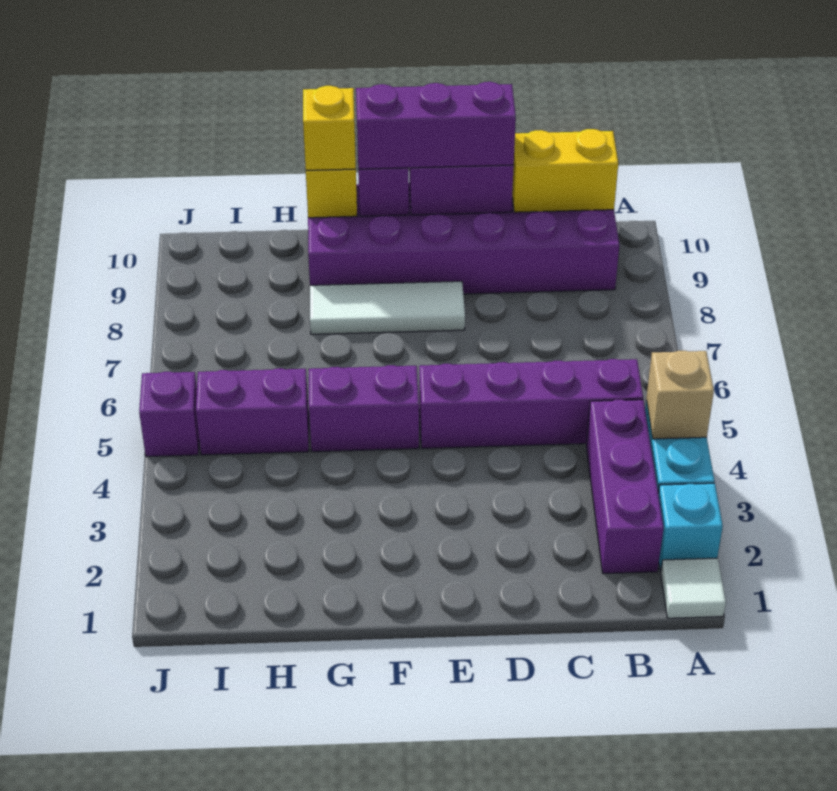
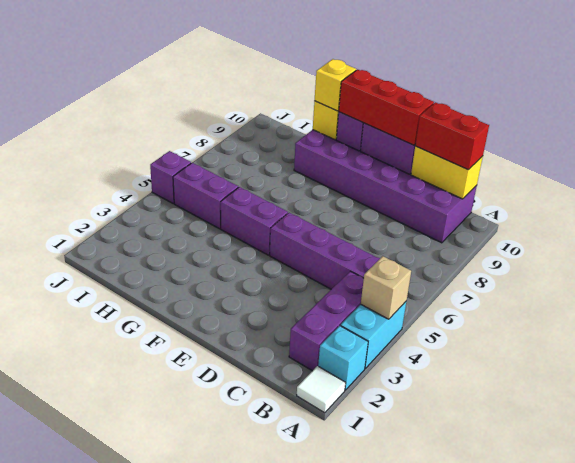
none -> red 1x2 brick [415,102,489,170]
purple 1x3 brick [356,82,516,169] -> red 1x3 brick [339,70,434,145]
white 1x3 tile [310,281,465,334] -> none

